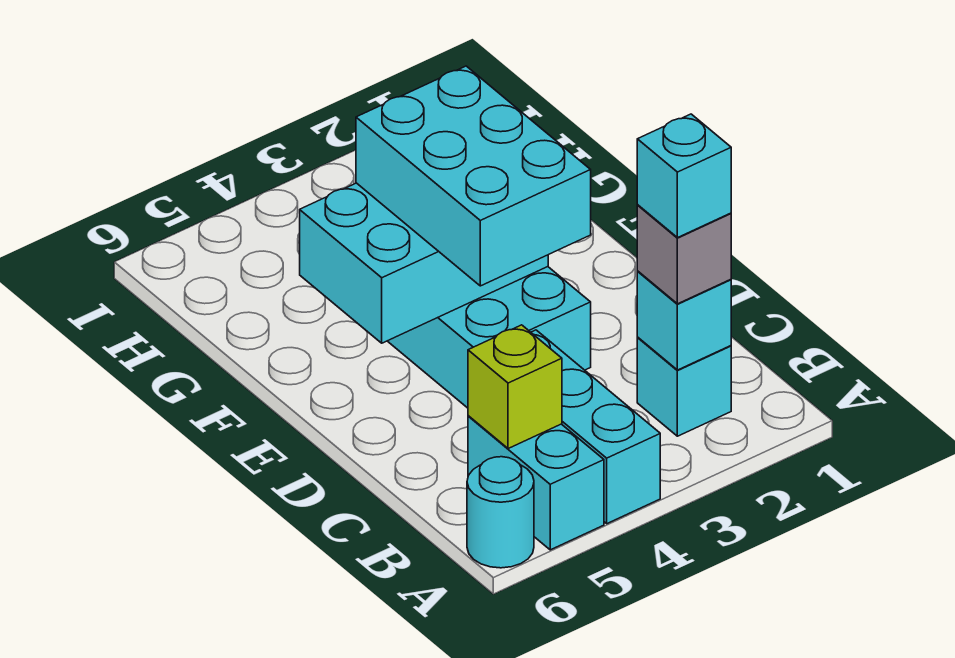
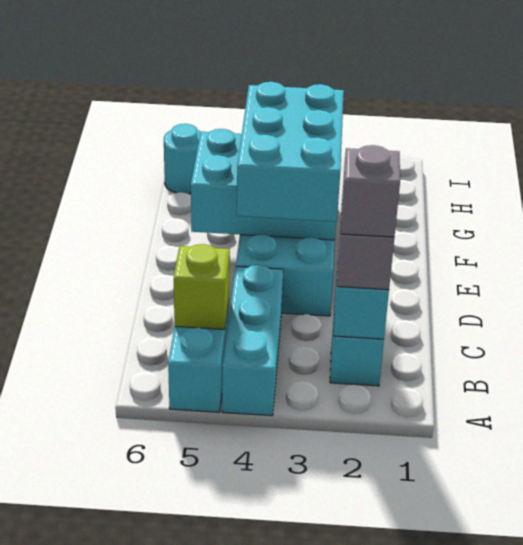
cyan 1x1 round brick [467,457,534,568] -> cyan 1x1 round brick moved to [164,124,201,194]
cyan 1x1 brick [637,114,731,238] -> grey 1x1 brick [341,145,400,237]

